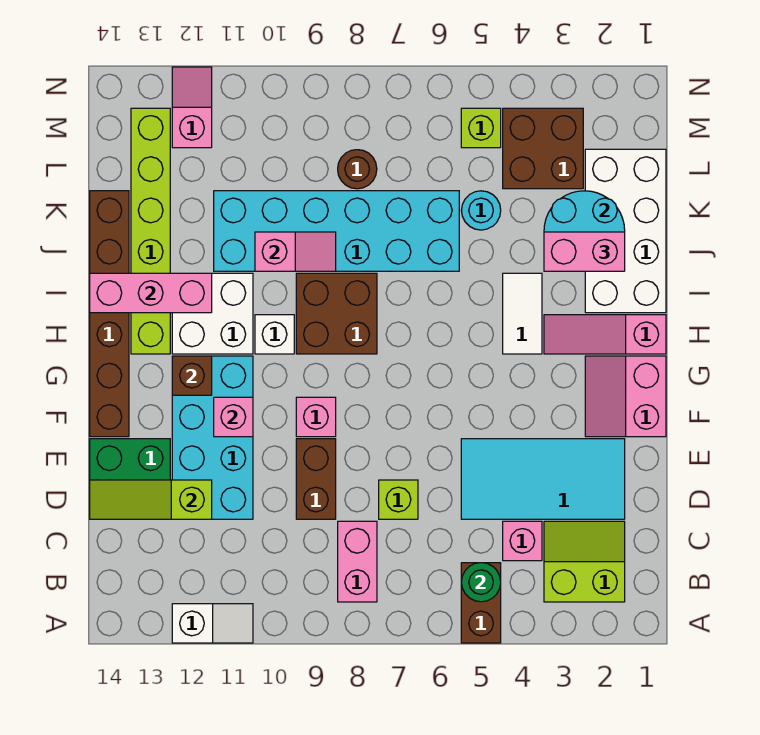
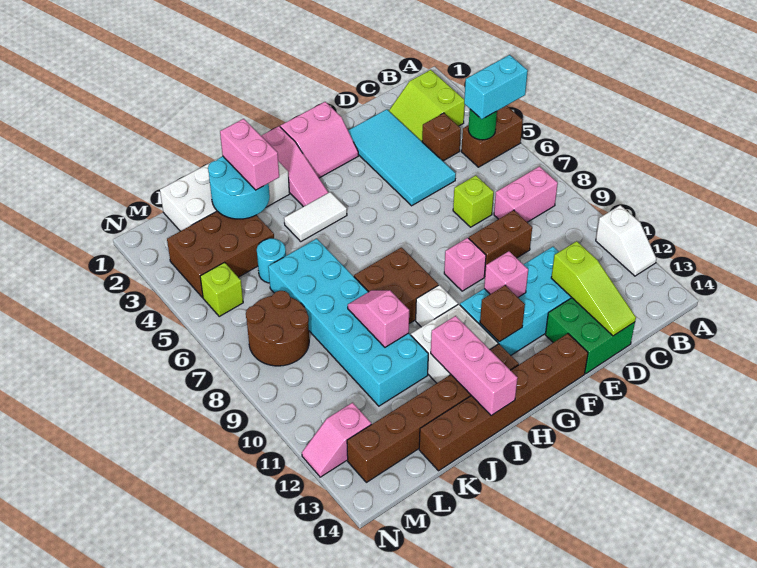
none -> cyan 1x2 brick [464,55,528,119]
white 1x2 slope [172,604,253,643] -> white 1x2 slope turned to [596,205,656,276]
pink 1x1 brick [503,521,542,561] -> brown 1x1 brick [422,113,461,161]
lime 1x6 brick [131,108,170,354] -> brown 1x6 brick [347,344,519,482]
brown 2x2 brick [503,108,583,189] -> brown 2x3 brick [167,211,274,297]
brown 1x1 round brick [338,150,377,189] -> brown 2x2 round brick [246,291,309,366]

